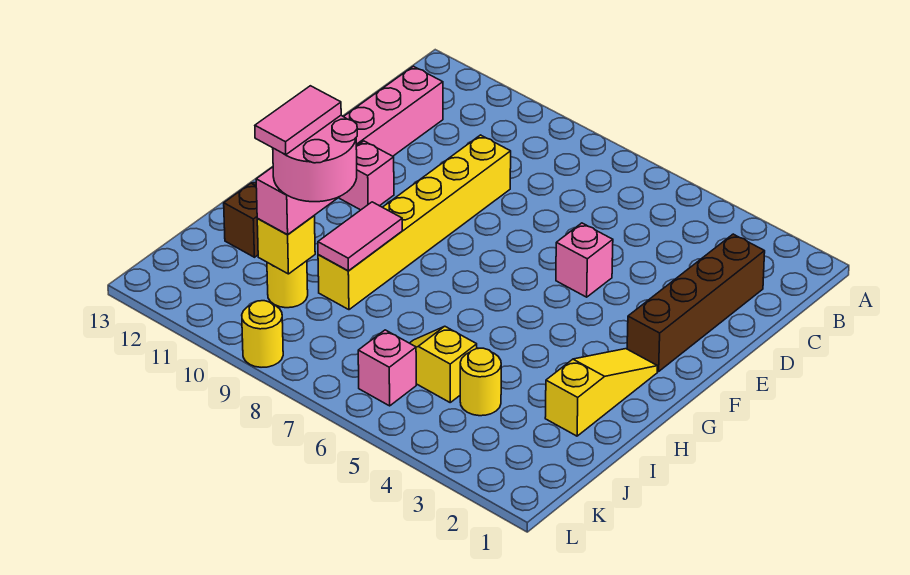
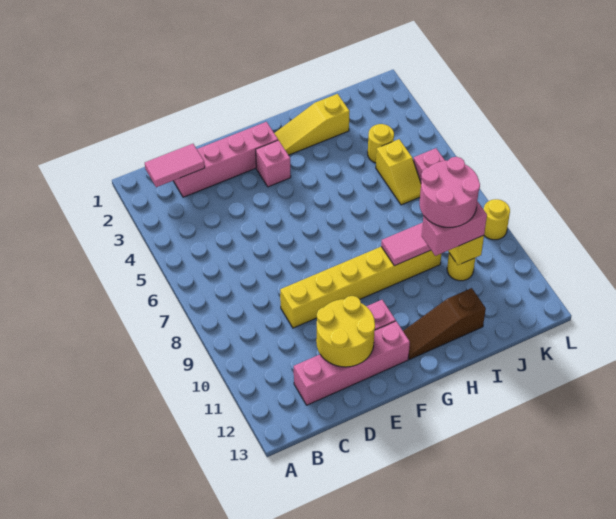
brown 1x4 brick [627,234,765,372] -> pink 1x4 brick [174,122,278,197]
none -> yellow 2x2 round brick [316,296,375,367]
pink 1x1 brick [556,223,613,297] -> pink 1x1 brick moved to [256,140,291,187]
pink 1x2 tile [255,86,341,155] -> pink 1x2 tile moved to [145,144,205,187]

